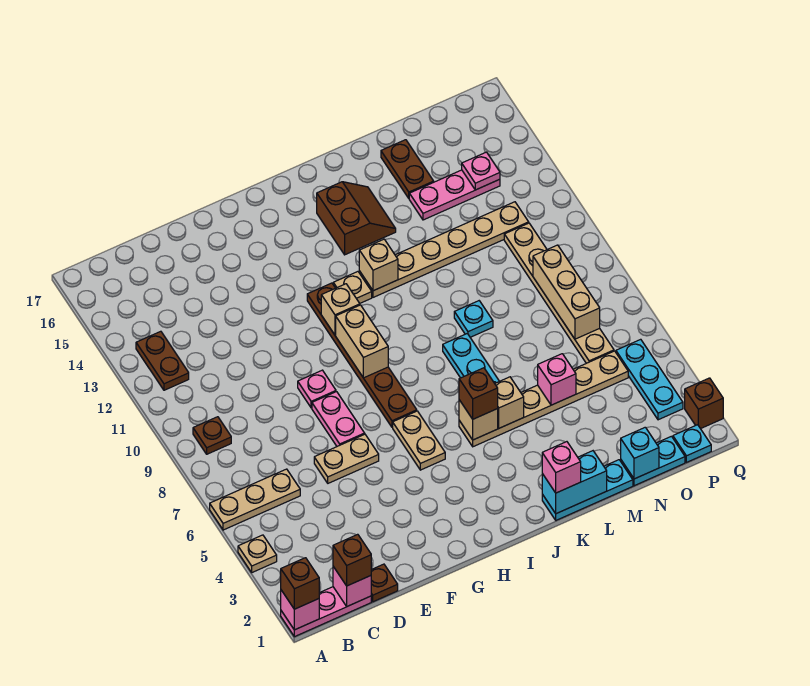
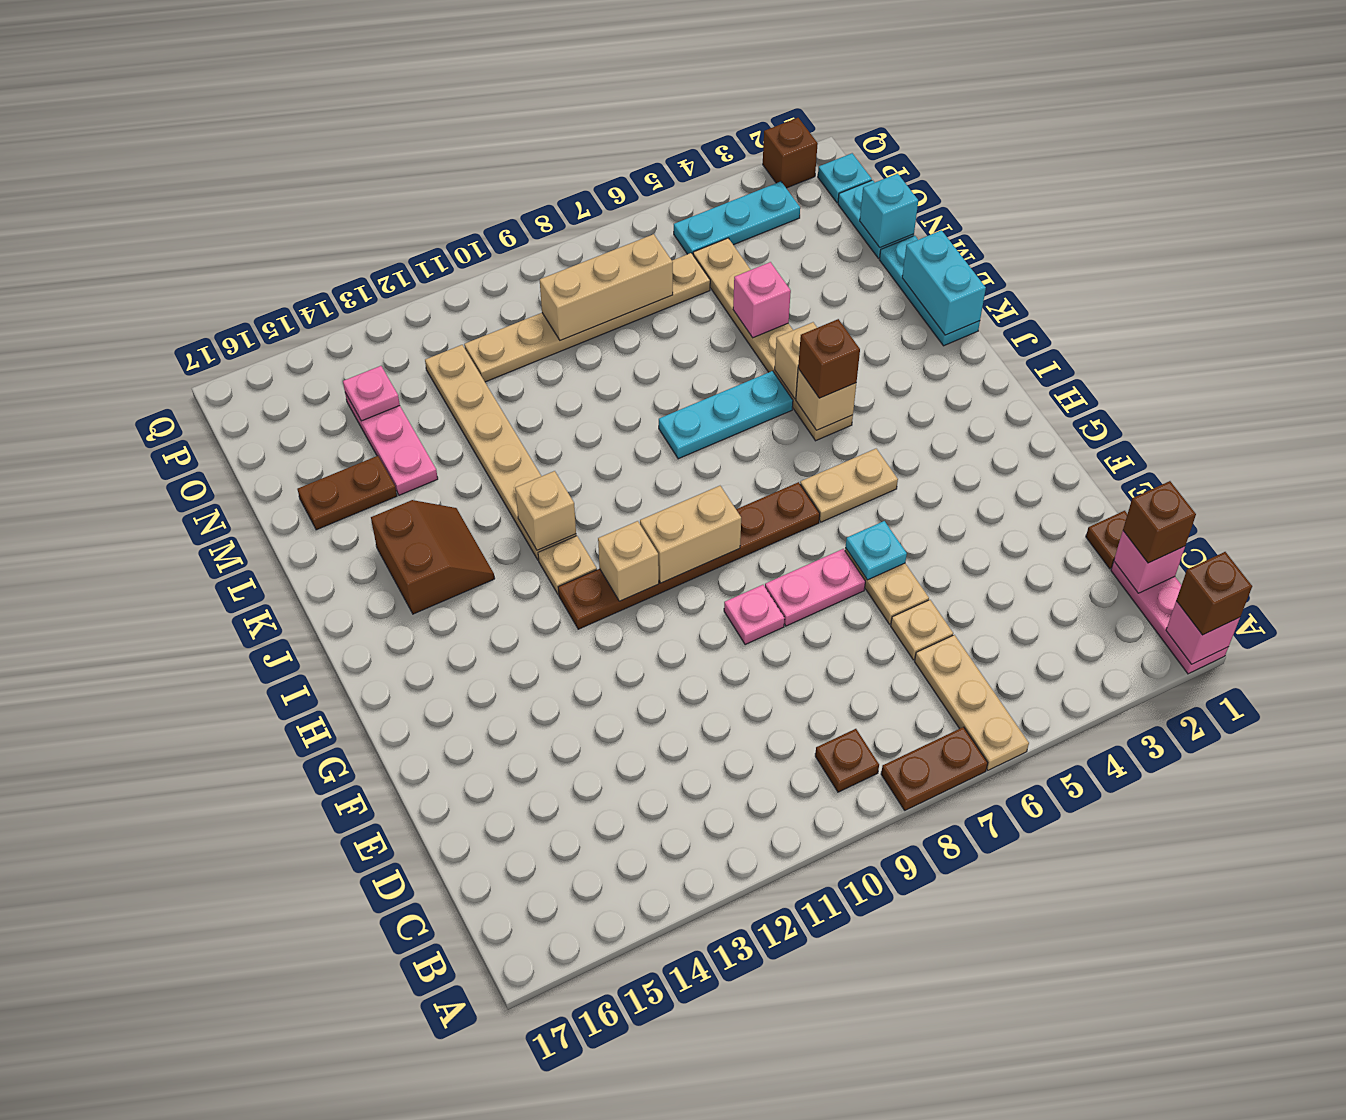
tan 1x1 plate [238,535,277,572] -> tan 1x1 plate moved to [891,600,953,660]
brown 1x2 plate [136,331,189,390] -> brown 1x2 plate moved to [881,727,988,810]
brown 2x2 slope [317,182,396,255] -> brown 2x2 slope turned to [371,500,495,614]
pink 1x1 brick [542,442,581,493] -> none
cyan 1x1 plate [454,301,493,337] -> cyan 1x1 plate moved to [845,521,907,580]

